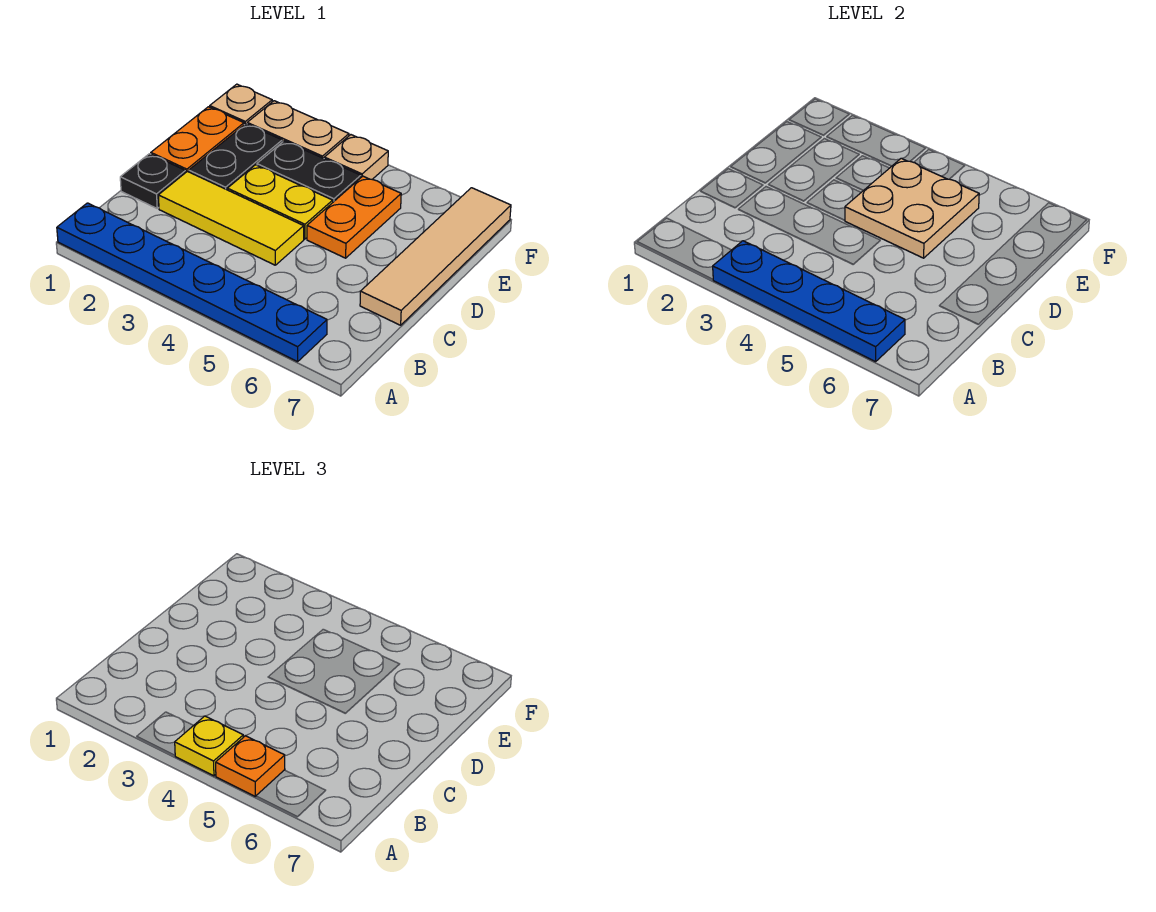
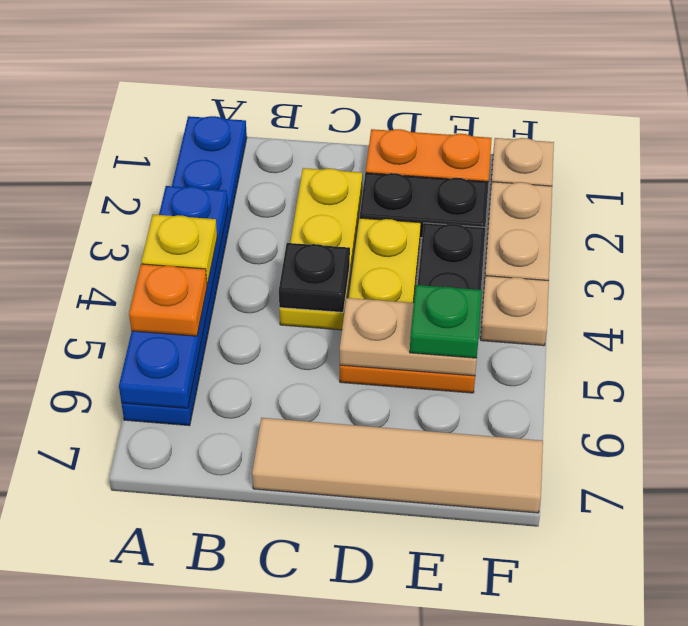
black 1x1 plate [120,154,186,208] -> black 1x1 plate moved to [279,243,350,312]
yellow 1x3 tile [158,171,304,265] -> yellow 1x3 plate [279,168,362,330]
tan 2x2 plate [845,158,979,258] -> tan 1x2 plate [340,298,477,376]
none -> green 1x1 plate [410,285,482,358]

